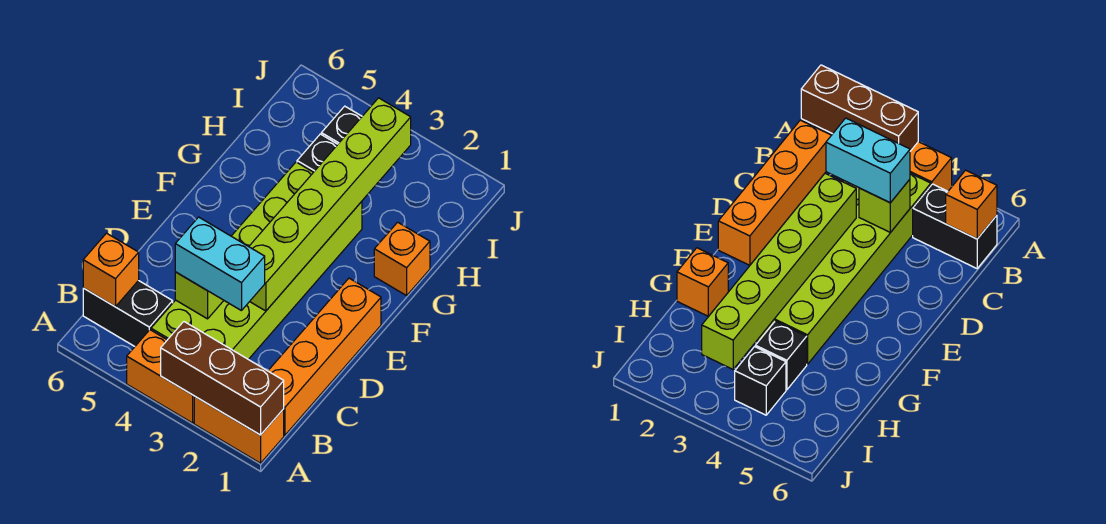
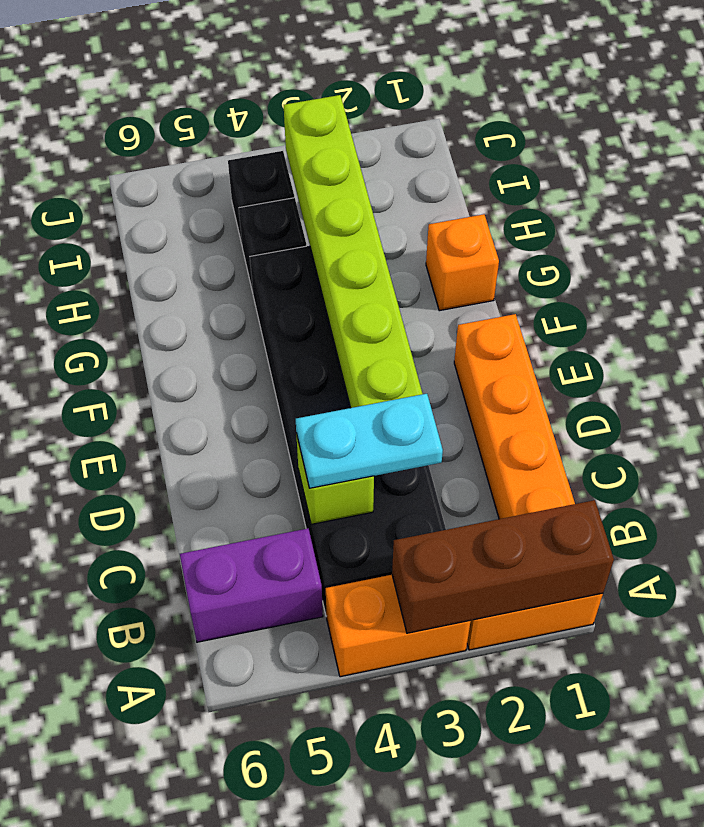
lime 2x6 brick [151,162,362,359] -> black 2x6 brick [250,246,446,616]
black 1x2 brick [83,281,173,346] -> purple 1x2 brick [180,529,323,642]
orange 1x1 brick [83,233,139,307] -> none
cyan 1x2 brick [175,217,265,311] -> cyan 1x2 plate [296,394,443,488]

